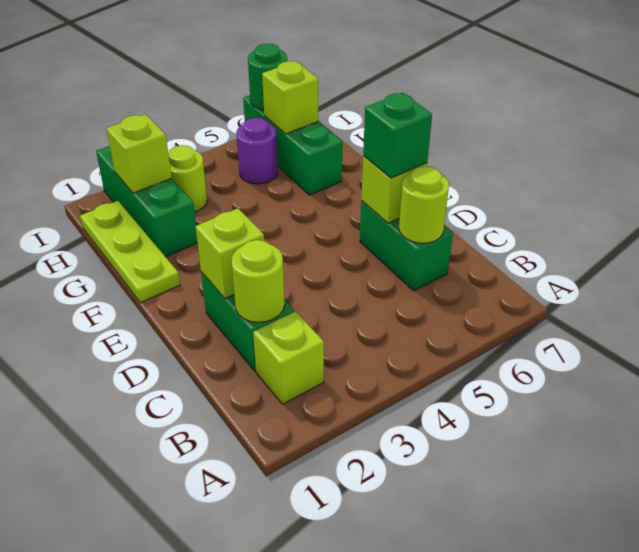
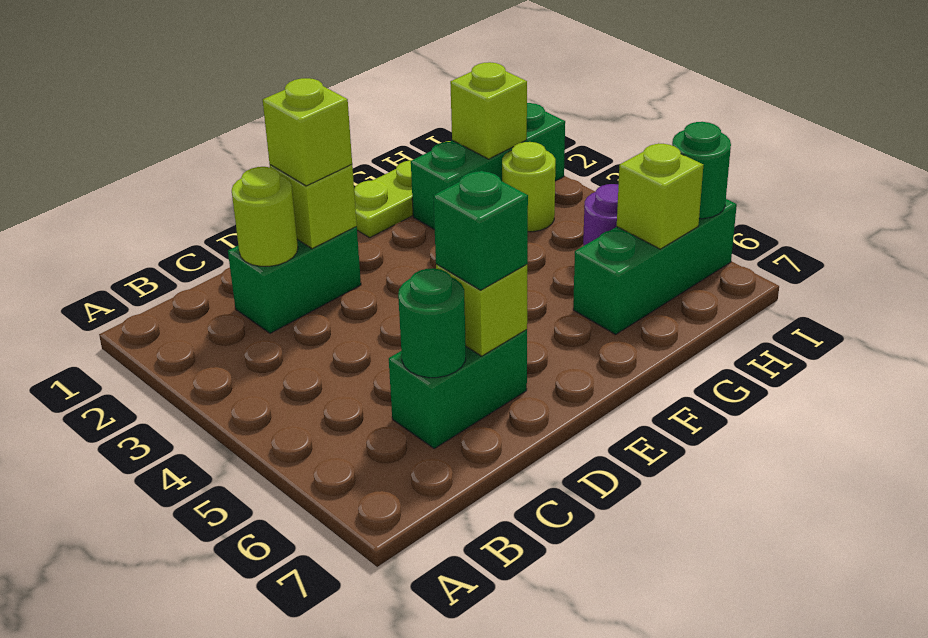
lime 1x1 brick [253,311,324,404] -> lime 1x1 brick moved to [263,78,352,186]
lime 1x1 round brick [399,166,449,243] -> green 1x1 round brick [398,268,466,378]

